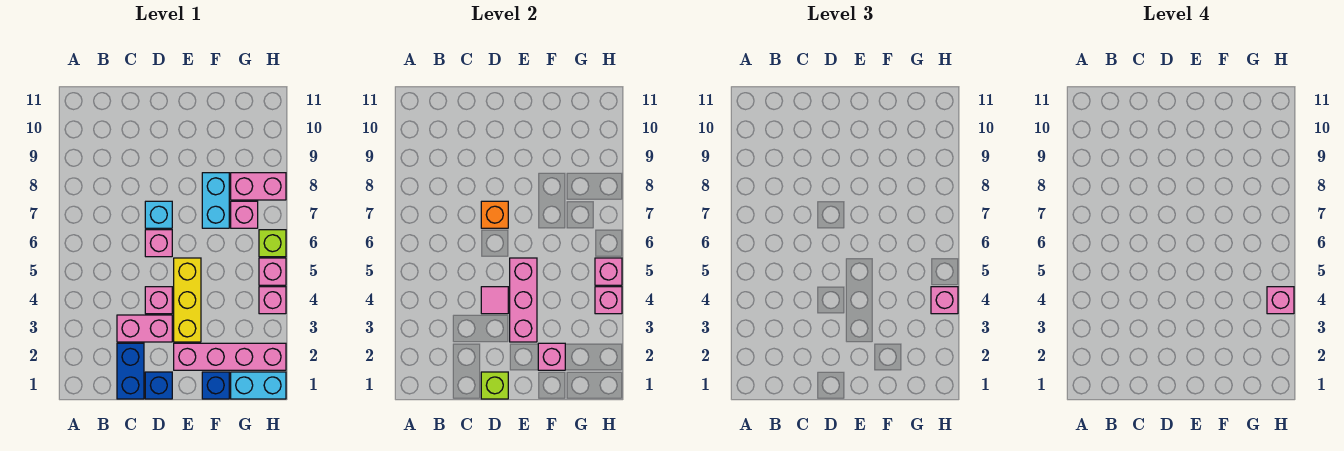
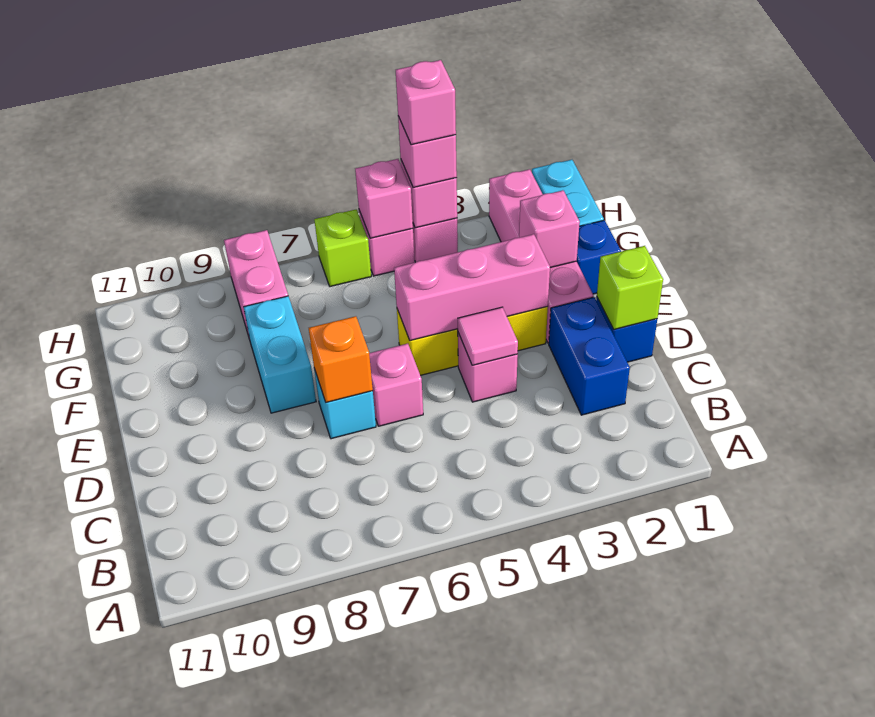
blue 1x2 brick [117,343,144,399] -> blue 1x2 brick turned to [549,297,630,415]
pink 1x2 brick [117,315,172,342] -> none
cyan 1x2 brick [202,173,229,228] -> cyan 1x2 brick turned to [244,296,316,413]
pink 1x1 brick [231,201,258,228] -> none

